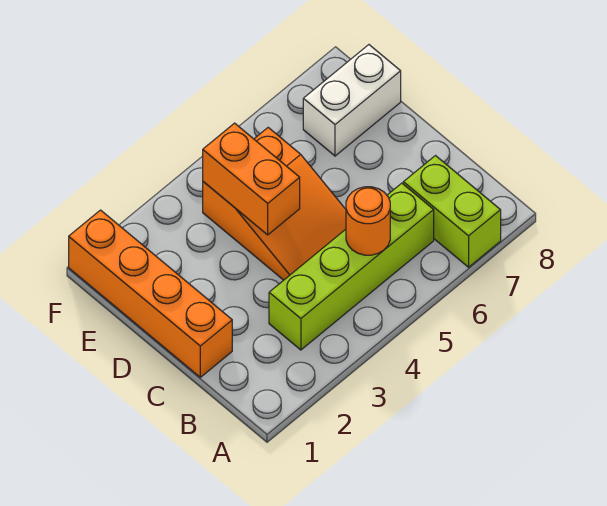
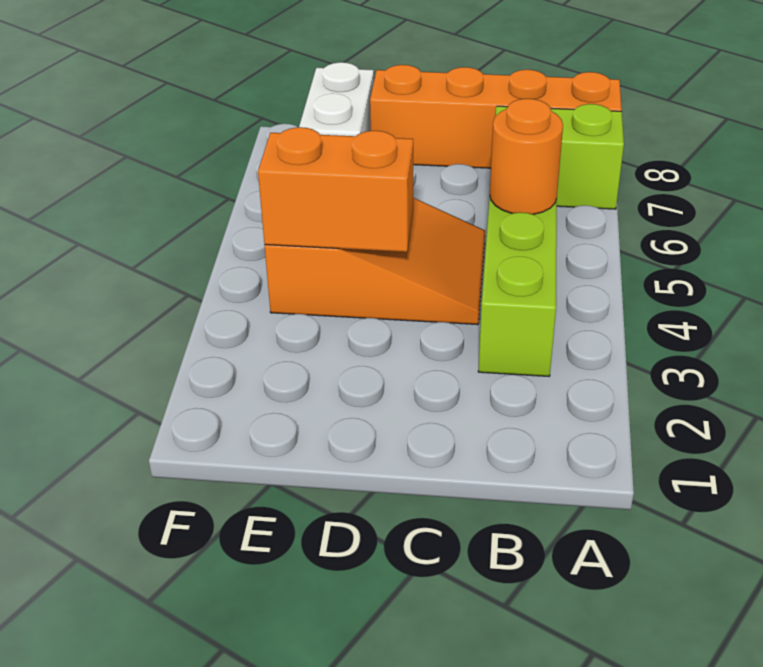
orange 1x4 brick [69,210,232,377] -> orange 1x4 brick moved to [370,65,622,168]

